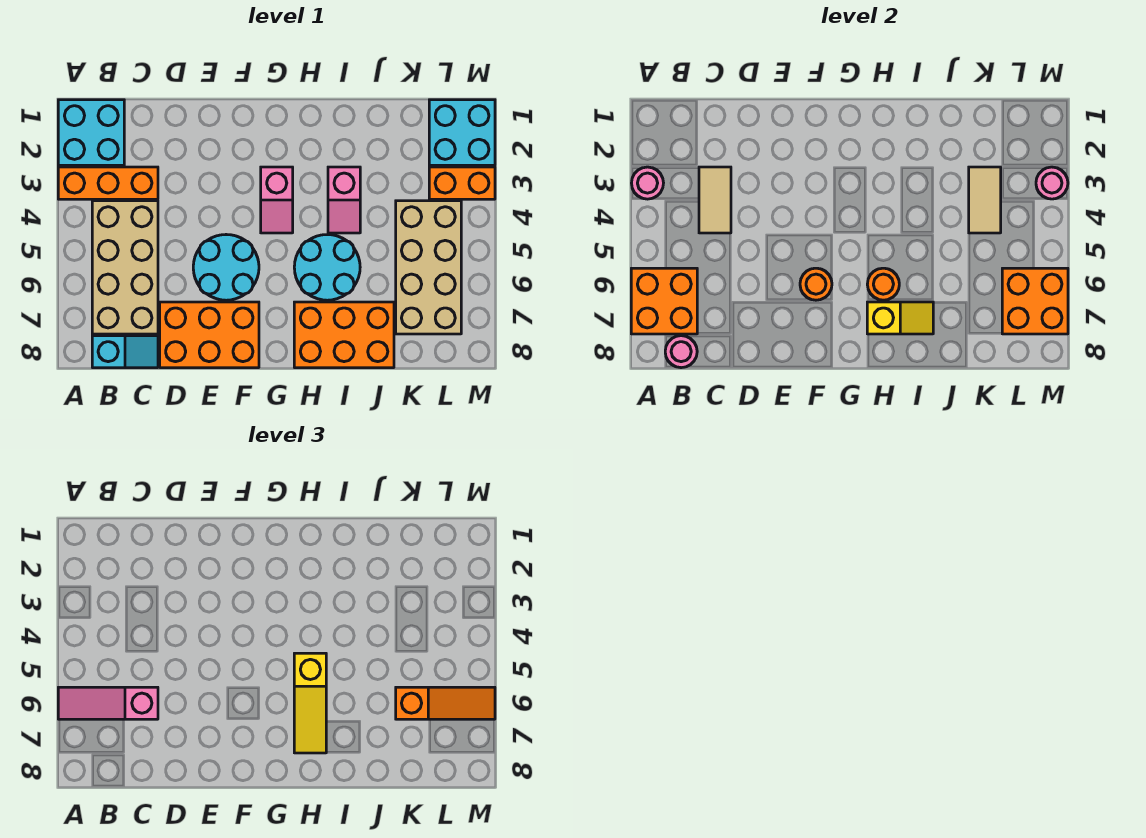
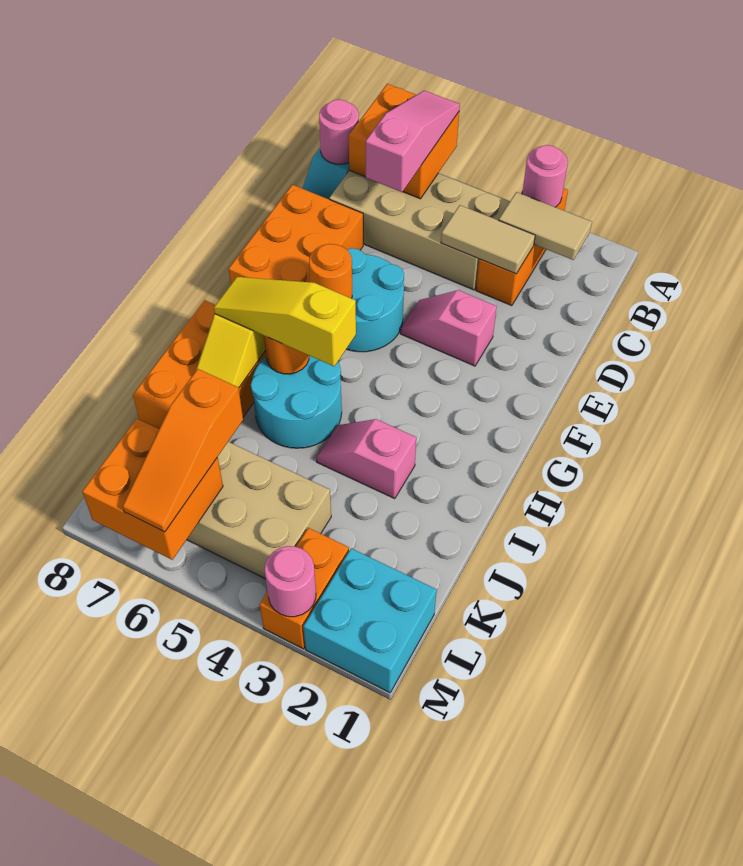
cyan 2x2 brick [58,100,124,165] -> none
pink 1x2 slope [261,167,293,233] -> pink 1x2 slope moved to [401,290,497,366]
tan 1x2 tile [969,167,1001,233] -> tan 1x2 tile moved to [499,192,592,260]

